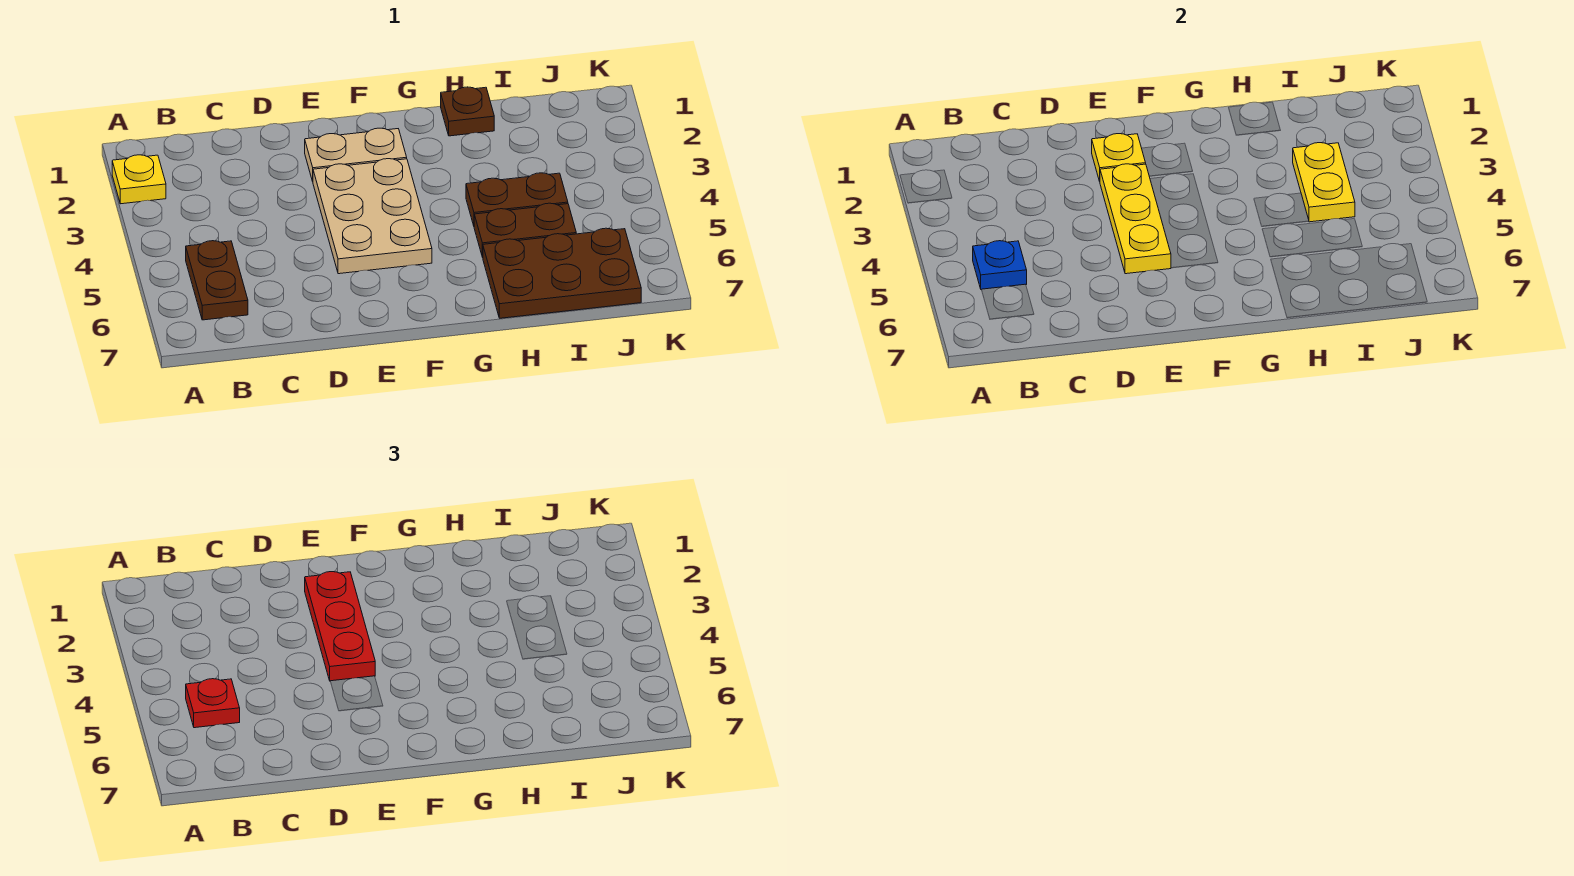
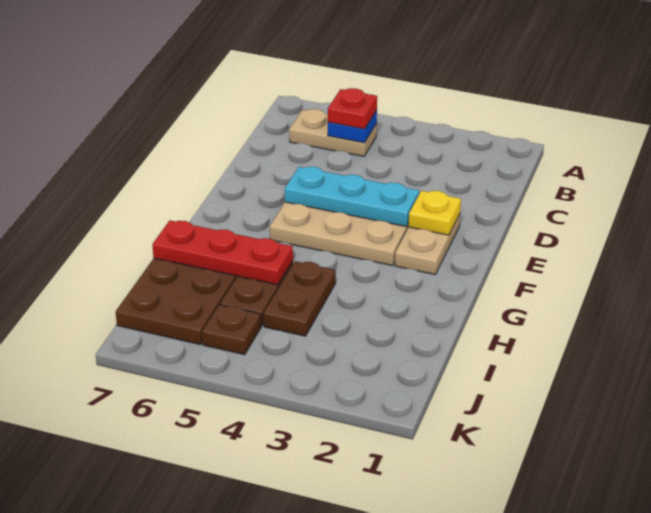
yellow 1x1 plate [112,155,166,204] -> none
brown 1x2 plate [186,241,248,320] -> tan 1x2 plate [289,109,377,156]
red 1x3 plate [305,572,375,681] -> red 1x3 plate moved to [152,221,293,285]
yellow 1x3 plate [1100,164,1171,274] -> cyan 1x3 plate [285,167,419,227]
brown 1x1 plate [441,87,494,136] -> brown 1x1 plate moved to [202,305,261,355]
yellow 1x2 plate [1293,143,1355,222] -> none

